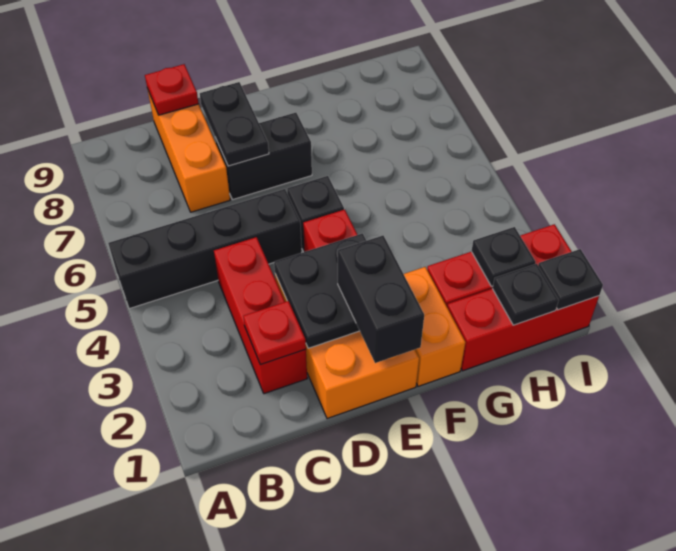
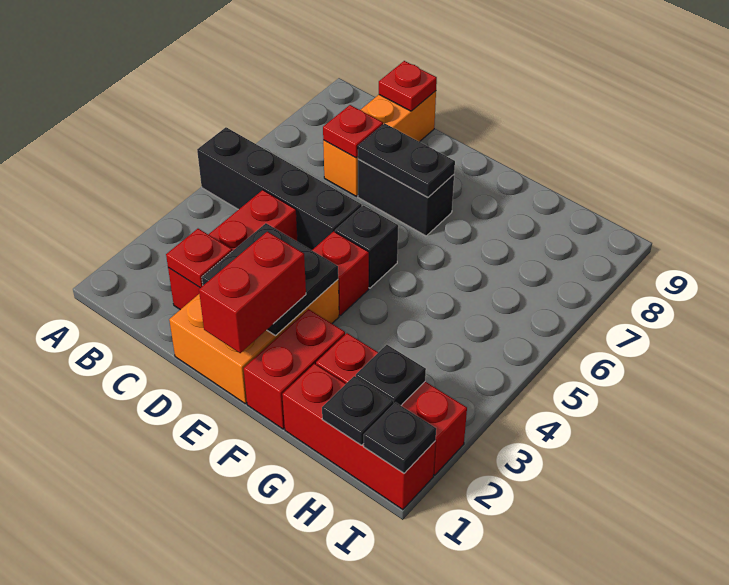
none -> red 1x1 plate [323,105,383,158]
black 1x2 plate [200,82,269,166] -> black 1x2 plate turned to [358,123,455,197]
black 1x2 brick [338,236,424,363] -> red 1x2 brick [199,232,306,353]
orange 1x2 brick [404,267,465,386] -> red 1x2 brick [244,309,345,429]

